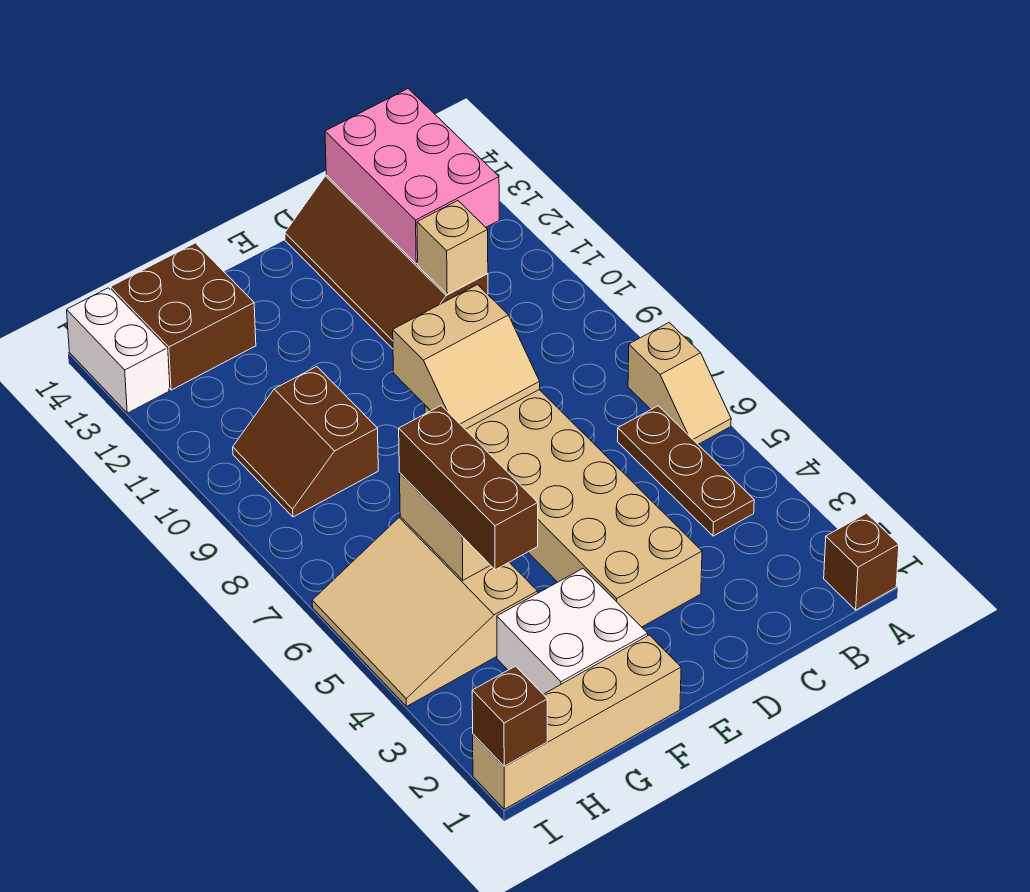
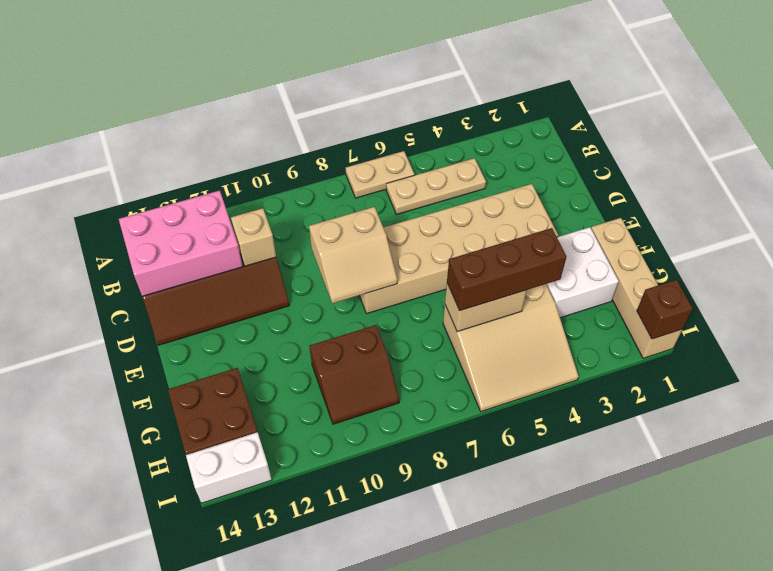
brown 1x1 brick [824,513,899,610] -> none
tan 1x2 slope [628,323,731,444] -> tan 1x2 plate [346,151,415,198]
brown 1x3 plate [617,406,754,536] -> tan 1x3 plate [386,158,486,214]
tan 2x2 slope [393,285,540,429] -> tan 2x2 slope turned to [309,207,397,303]

